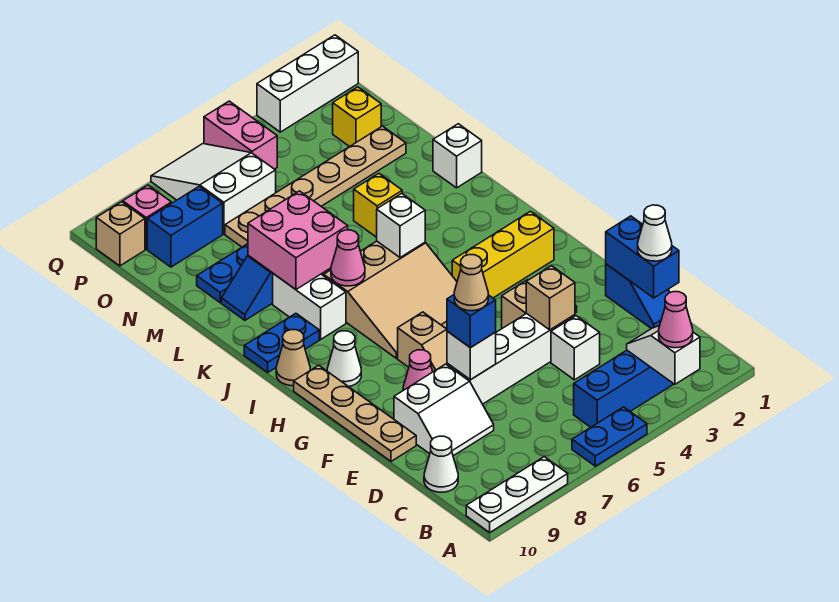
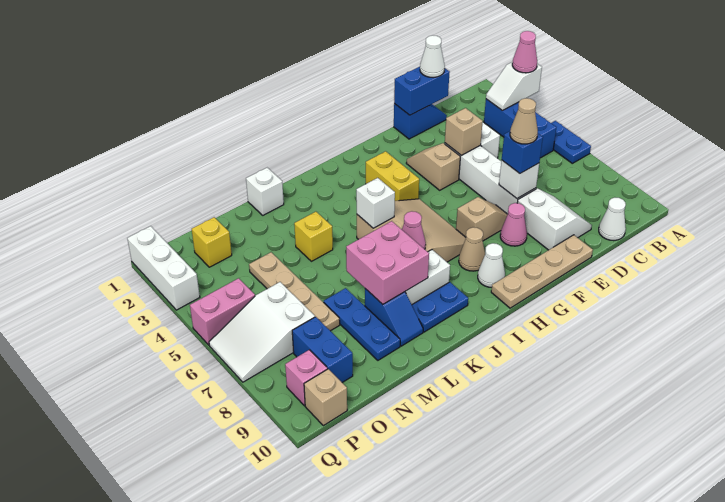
white 1x3 plate [466,457,568,532] -> none
yellow 1x3 brick [452,211,554,298] -> yellow 1x2 brick [366,151,419,201]
tan 1x1 cone [276,330,310,386] -> tan 1x1 cone moved to [459,227,485,271]
blue 1x2 plate [244,313,319,372] -> blue 1x2 plate turned to [412,282,468,332]
tan 1x6 plate [225,126,406,247] -> tan 1x4 plate [249,252,340,331]

